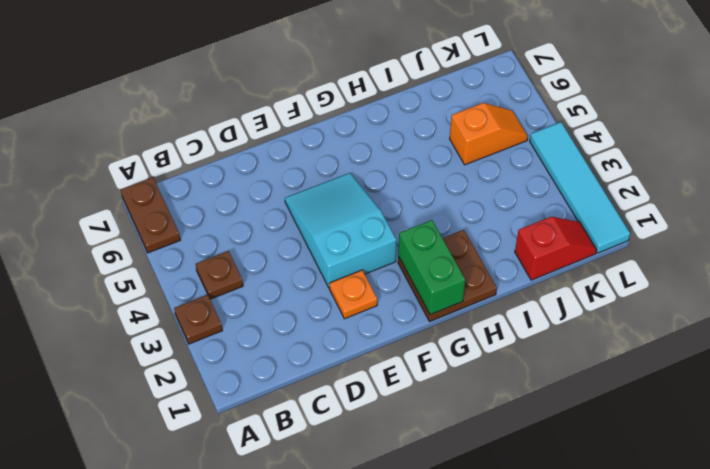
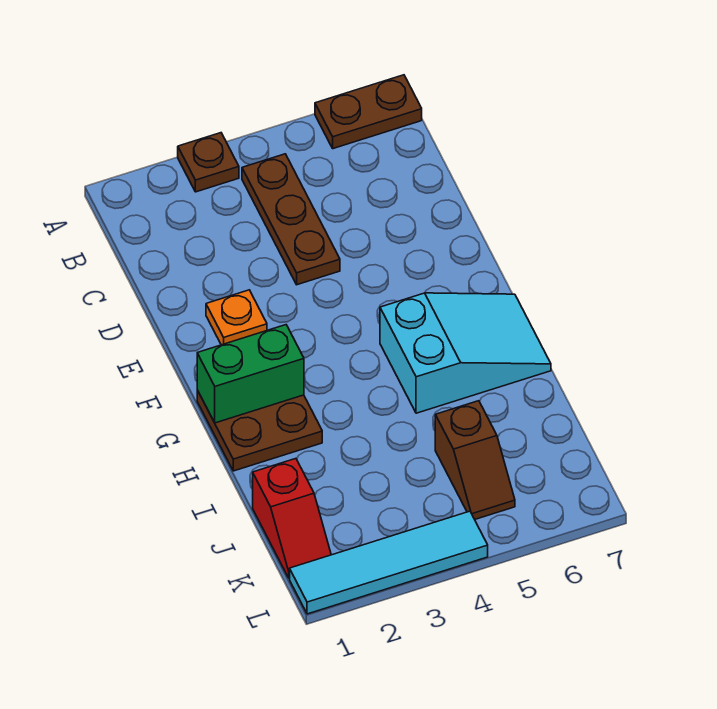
brown 1x1 plate [196,251,243,299] -> brown 1x3 plate [242,154,340,285]
cyan 2x3 slope [285,173,396,288] -> cyan 2x3 slope moved to [380,293,551,413]
orange 1x2 slope [449,103,528,165] -> brown 1x2 slope [435,401,515,519]

